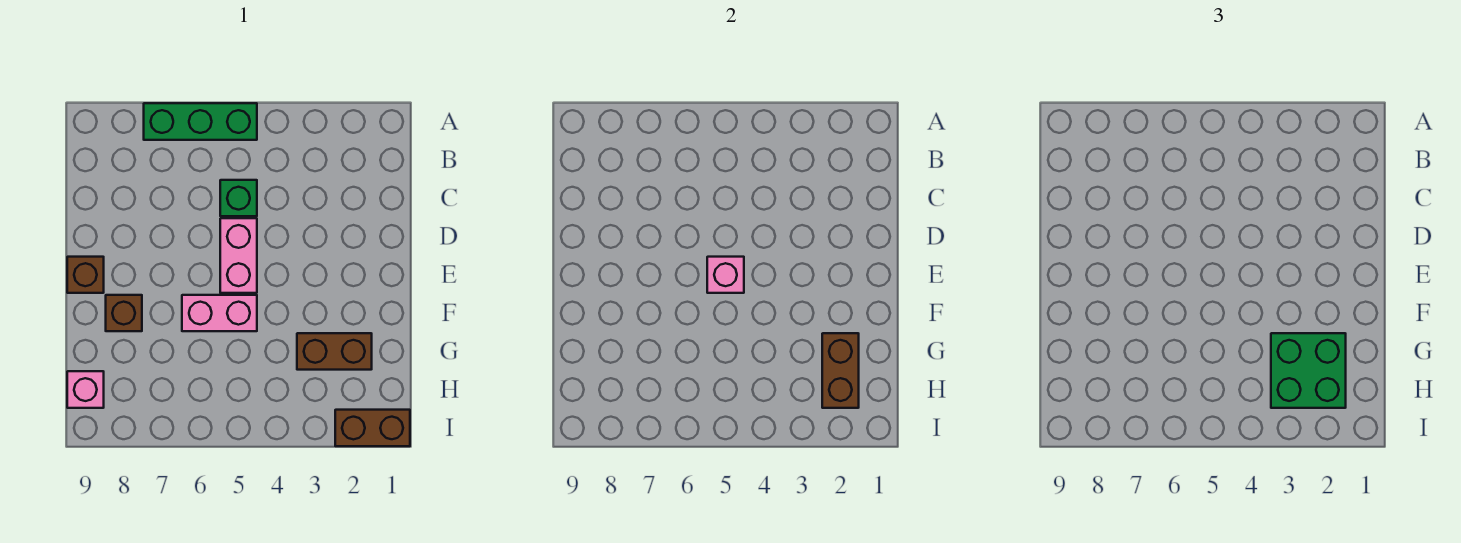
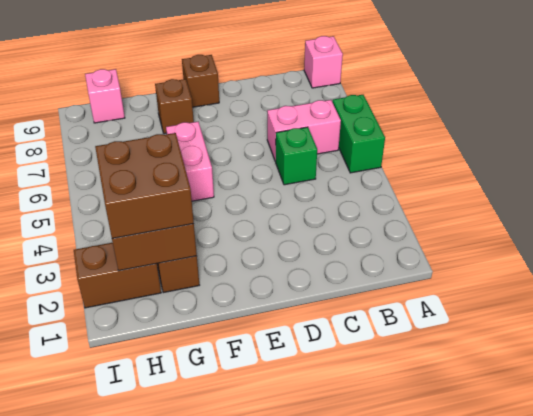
green 1x3 brick [144,103,257,140] -> green 1x2 brick [333,95,385,173]
pink 1x2 brick [220,218,257,293] -> pink 1x2 brick moved to [267,100,341,161]
pink 1x1 brick [707,257,744,293] -> pink 1x1 brick moved to [304,36,343,88]
green 2x2 brick [1271,333,1346,408] -> brown 2x2 brick [95,133,194,239]
brown 1x2 brick [335,410,410,446] -> brown 1x2 brick turned to [74,243,161,308]

